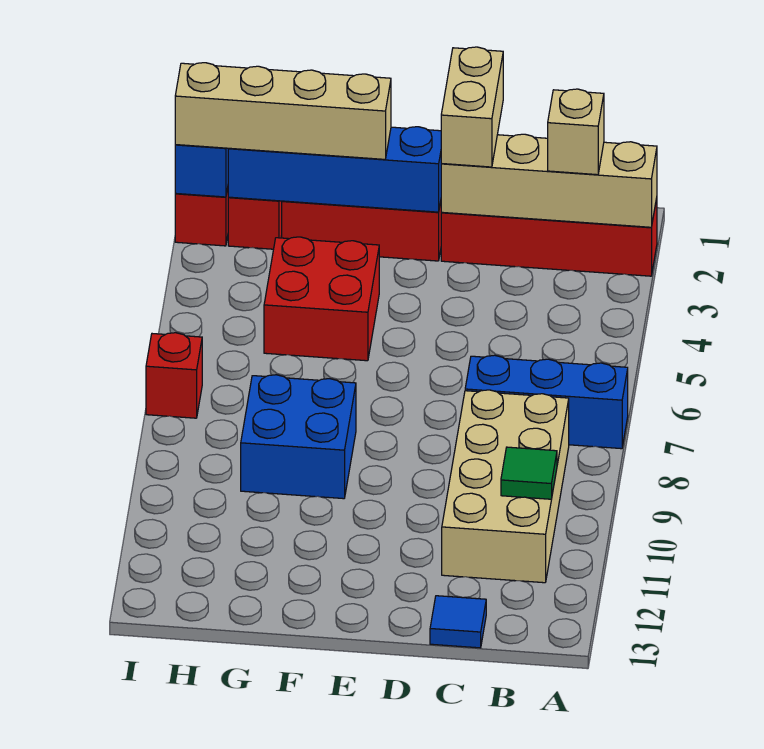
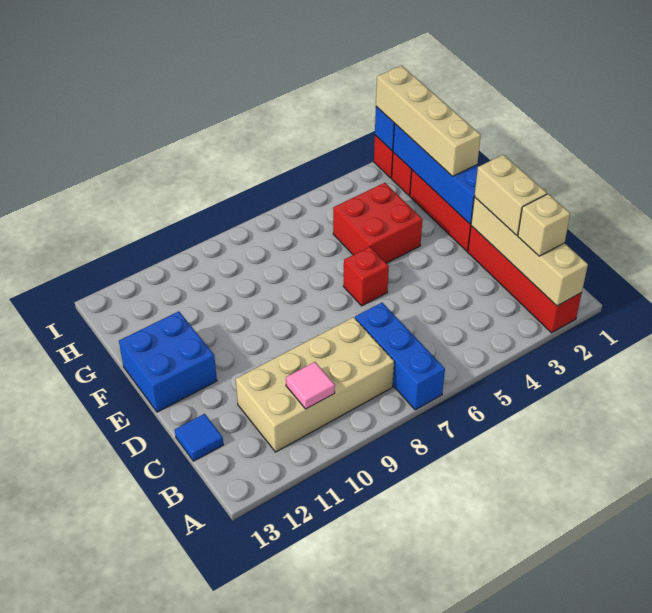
green 1x1 tile [501,447,557,499] -> pink 1x1 tile [286,362,335,409]
tan 1x2 brick [441,47,503,167] -> tan 1x2 brick turned to [474,155,547,235]
blue 2x2 brick [241,375,356,499] -> blue 2x2 brick moved to [119,311,217,412]
red 1x1 brick [146,333,202,418] -> red 1x1 brick moved to [343,247,389,306]

